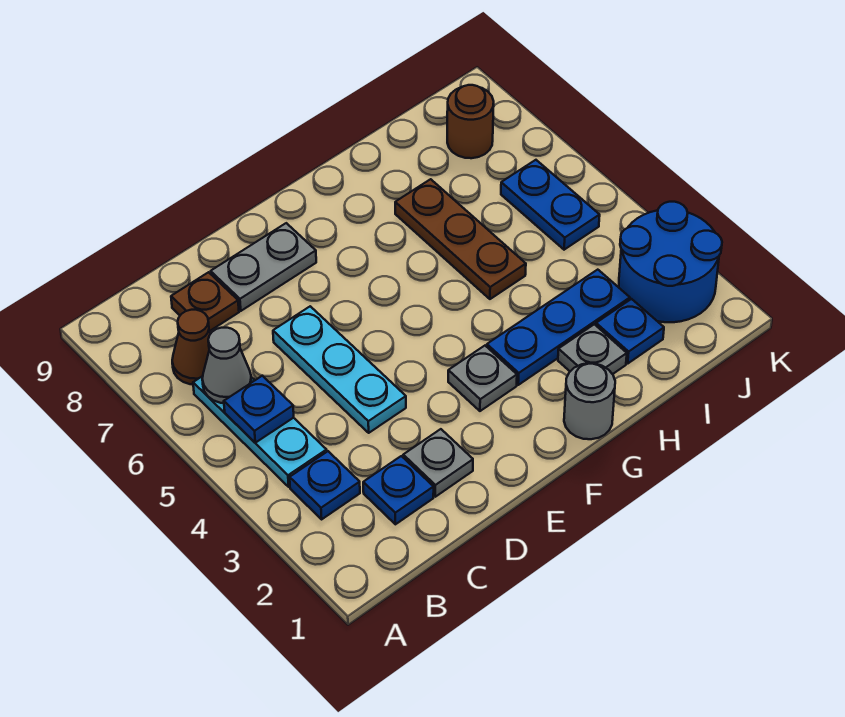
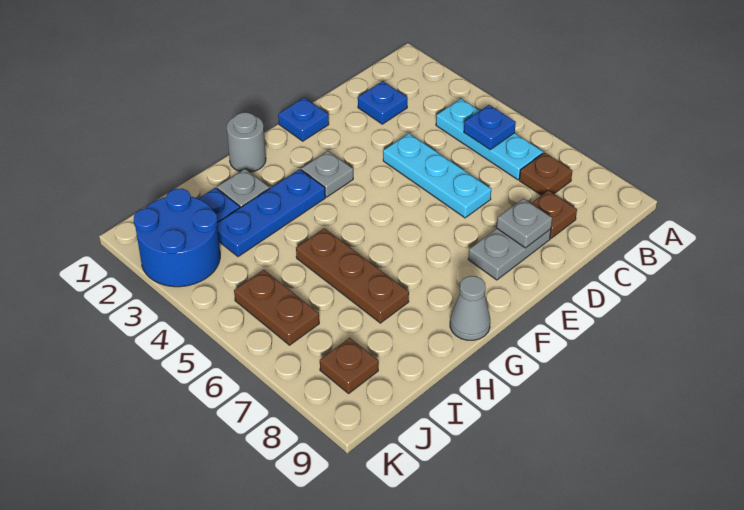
blue 1x1 plate [290,451,360,519] -> blue 1x1 plate moved to [278,97,329,141]
grey 1x1 cone [202,328,252,403] -> grey 1x1 cone moved to [450,276,490,340]
brown 1x1 cone [172,310,211,385] -> brown 1x1 plate [519,153,572,195]
grey 1x1 plate [403,429,473,497] -> grey 1x1 plate moved to [497,198,552,248]
blue 1x2 plate [501,160,600,250] -> brown 1x2 plate [234,270,319,345]
brown 1x1 round brick [447,85,494,158] -> brown 1x1 plate [320,338,379,393]

